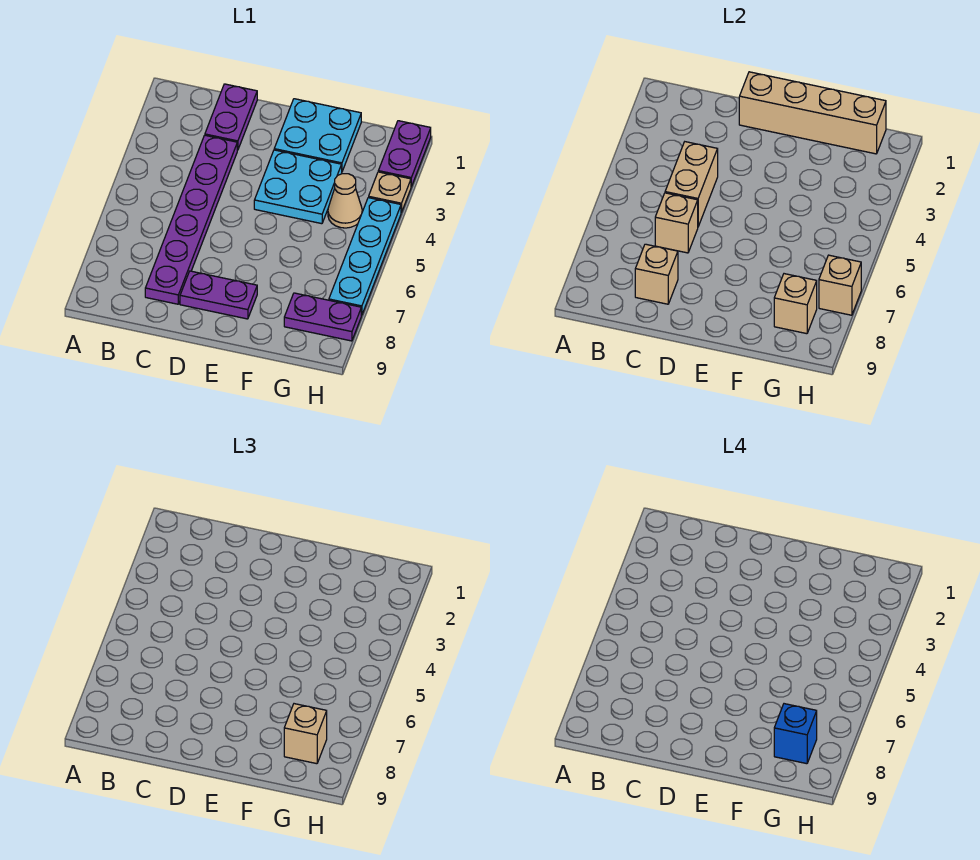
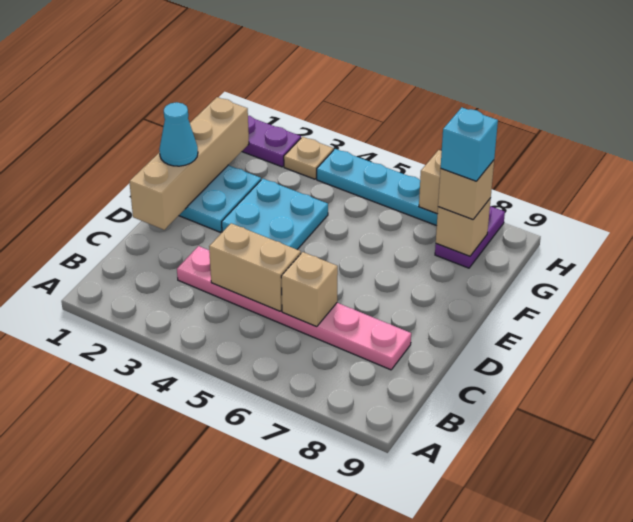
purple 1x2 plate [205,84,257,150] -> none
purple 1x6 plate [145,135,237,304] -> pink 1x6 plate [177,246,411,370]
tan 1x1 brick [635,244,678,304] -> none
purple 1x2 plate [180,271,257,319] -> none
none -> cyan 1x1 cone [159,102,198,166]
tan 1x1 cone [328,174,362,228] -> none
blue 1x1 brick [774,704,817,764] -> cyan 1x1 brick [441,107,498,181]

